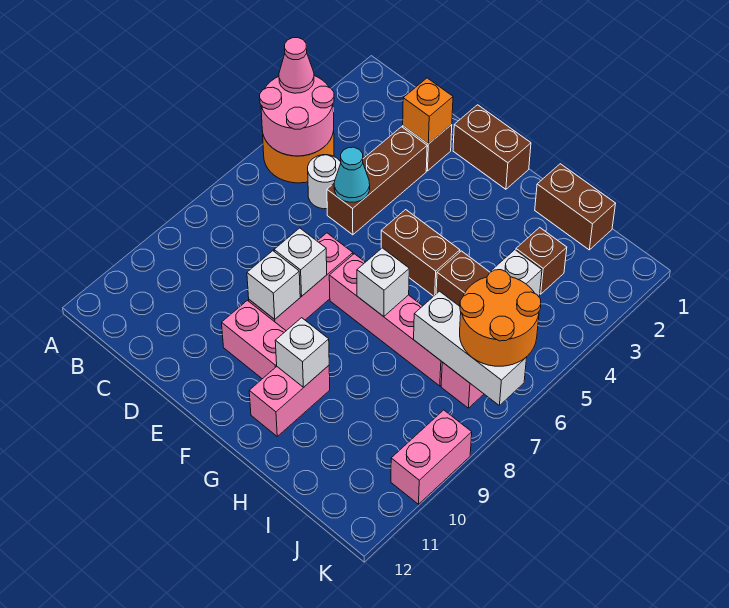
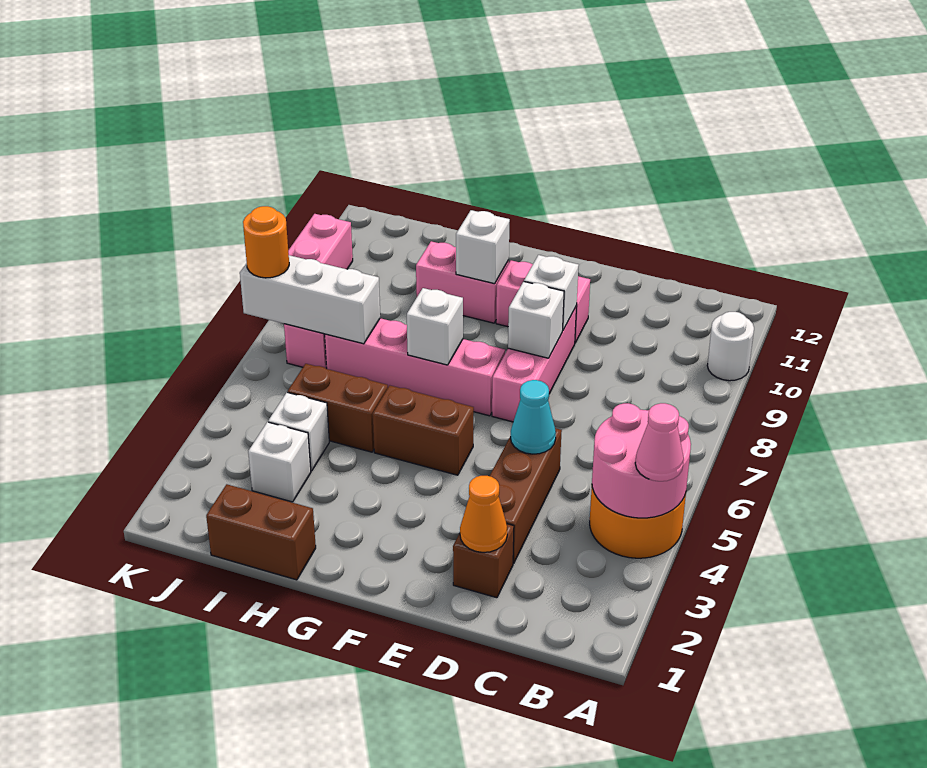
white 1x1 round brick [308,155,341,209] -> white 1x1 round brick moved to [707,312,754,381]
orange 1x1 brick [403,78,453,144] -> orange 1x1 cone [460,476,507,552]
brown 1x2 brick [453,105,531,189] -> none
pink 1x2 brick [249,366,330,436] -> pink 1x2 brick turned to [416,241,509,323]
brown 1x1 brick [516,227,567,294] -> white 1x1 brick [248,422,311,502]
orange 2x2 round brick [460,270,541,366] -> orange 1x1 round brick [243,206,289,278]

